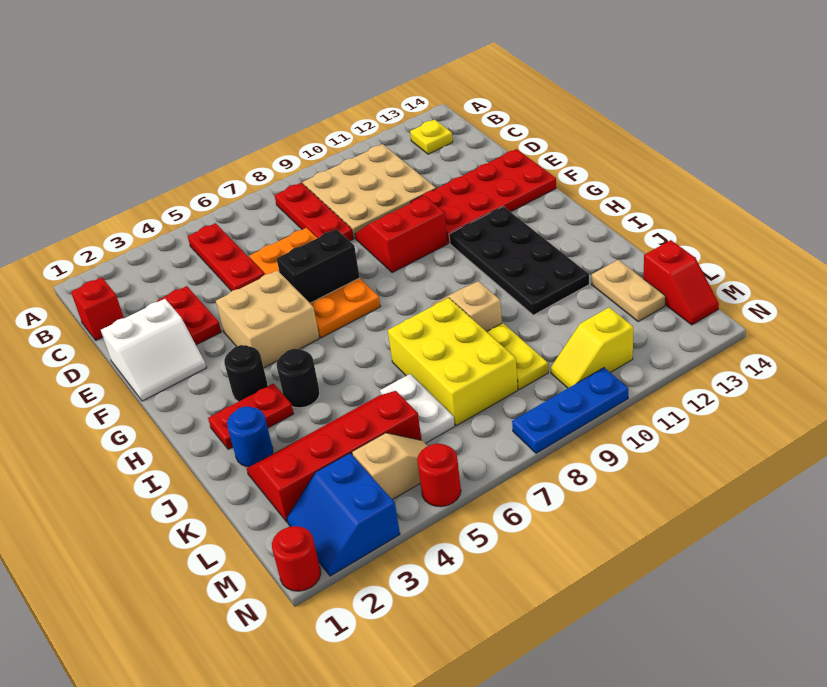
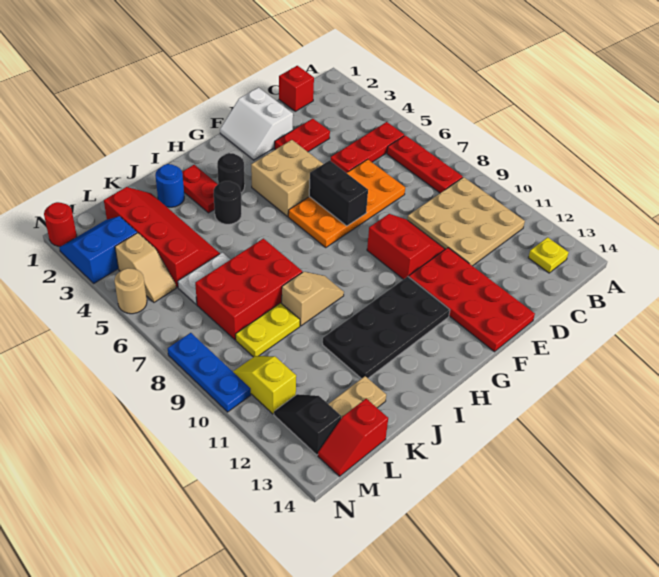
red 1x3 plate [274,183,354,241] -> red 1x3 plate turned to [387,135,463,193]
yellow 2x3 brick [388,298,518,426] -> red 2x3 brick [195,239,302,340]
none -> black 1x2 slope [274,394,341,455]
red 1x1 round brick [417,444,461,507] -> tan 1x1 round brick [114,268,147,314]

